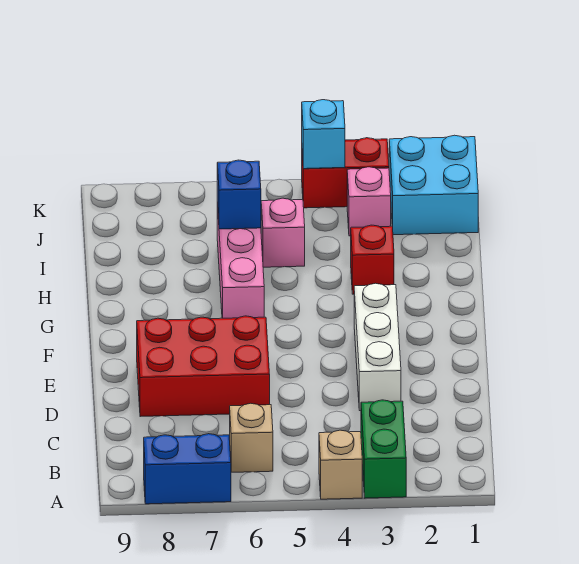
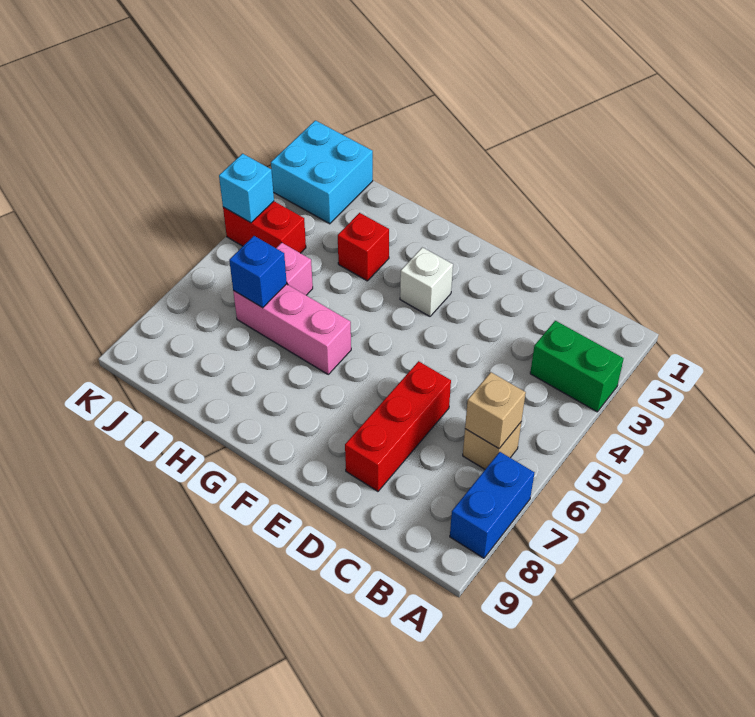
tan 1x1 brick [319,430,362,499] -> tan 1x1 brick moved to [465,372,526,449]
white 1x3 brick [354,283,401,411] -> white 1x1 brick [400,247,453,316]
red 2x3 brick [137,316,270,417] -> red 1x3 brick [345,361,451,491]
pink 1x1 brick [347,167,391,236] -> none
red 1x2 brick [302,138,389,208] -> red 1x2 brick turned to [223,201,306,253]

